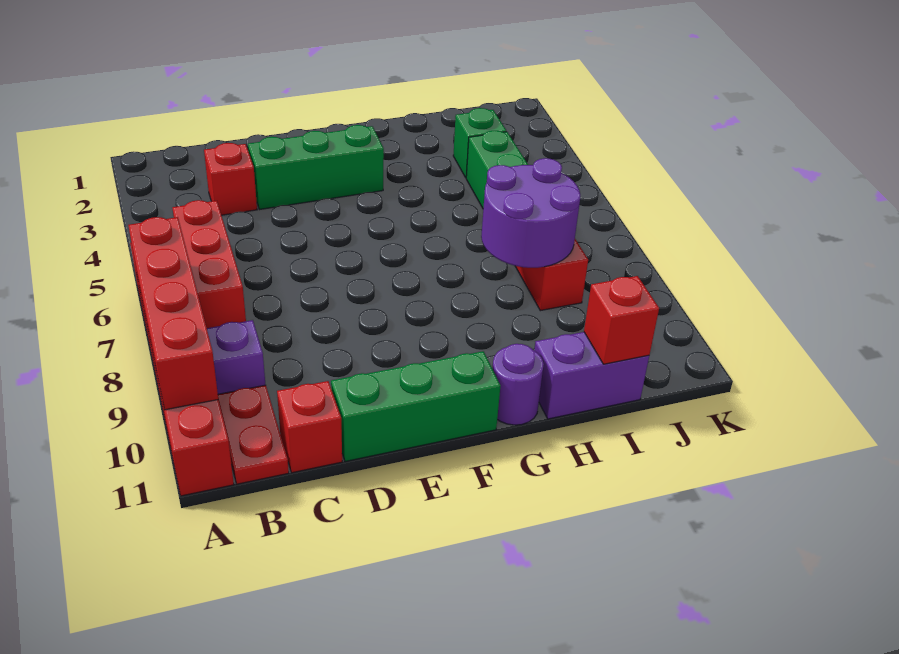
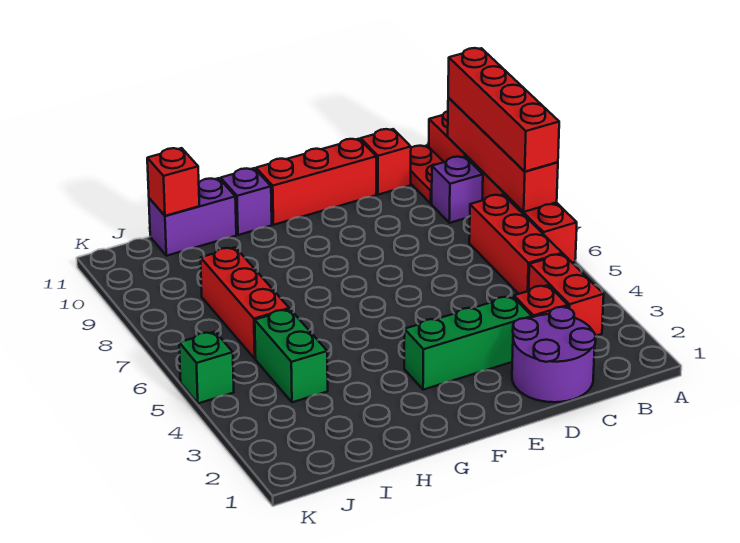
none -> red 1x4 brick [448,48,559,171]
none -> red 1x2 brick [529,254,604,336]
green 1x3 brick [331,351,500,462] -> red 1x3 brick [256,139,376,225]
purple 1x1 round brick [492,344,544,425] -> purple 1x1 brick [221,168,272,235]
purple 2x2 round brick [481,158,580,268] -> purple 2x2 round brick moved to [512,307,596,402]
green 1x1 brick [453,108,506,177] -> green 1x1 brick moved to [179,332,234,403]

